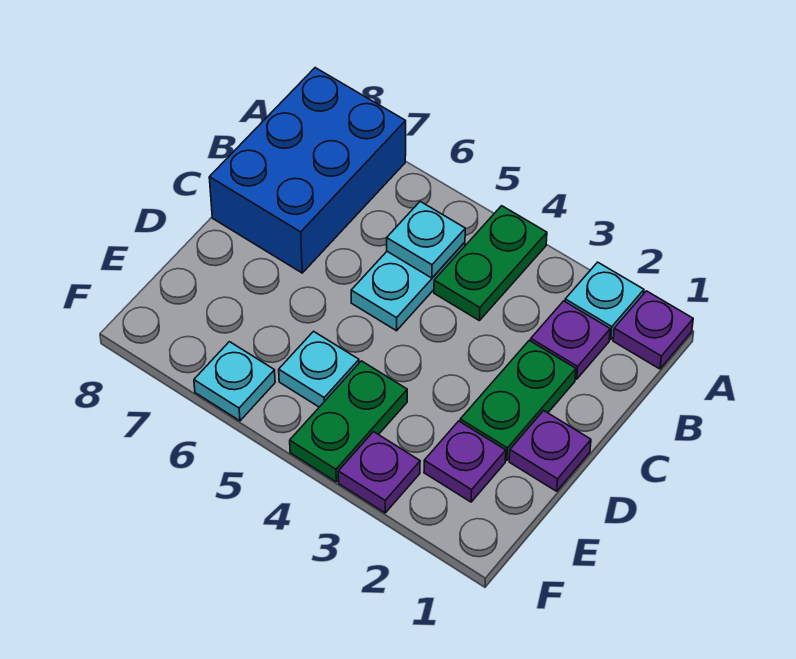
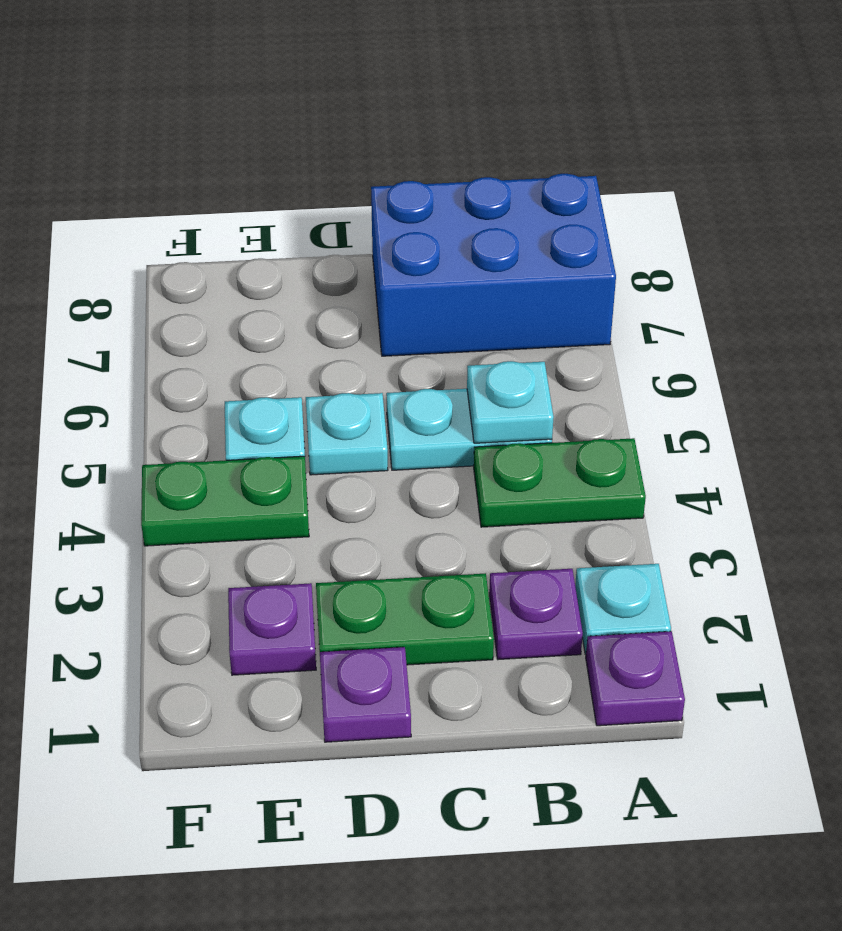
purple 1x1 plate [338,432,420,513] -> none
cyan 1x1 plate [194,342,275,421] -> cyan 1x1 plate moved to [306,393,388,475]

